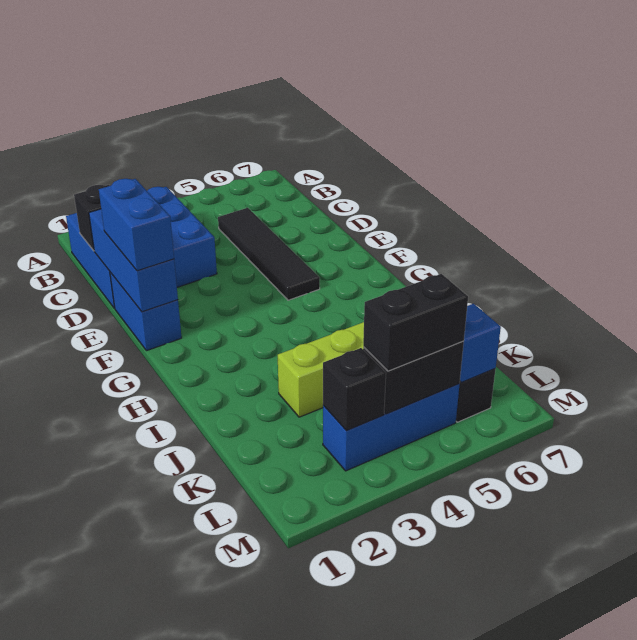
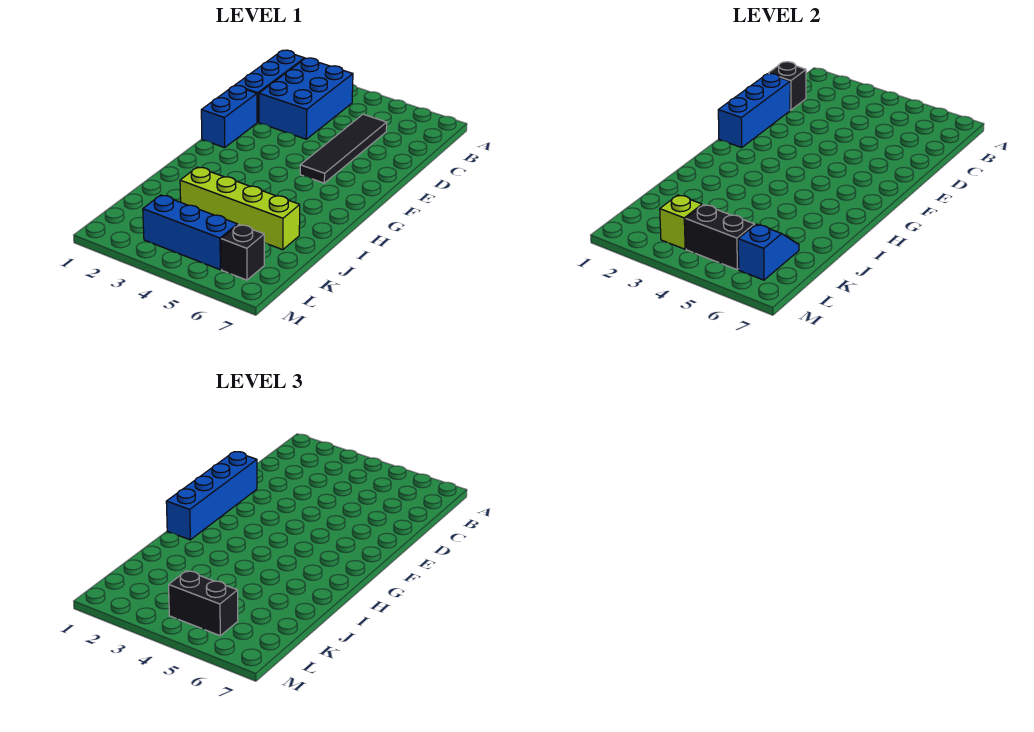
blue 1x2 brick [99,179,174,271] -> blue 1x4 brick [166,452,257,540]
black 1x1 brick [323,348,386,431] -> lime 1x1 brick [660,195,702,249]

